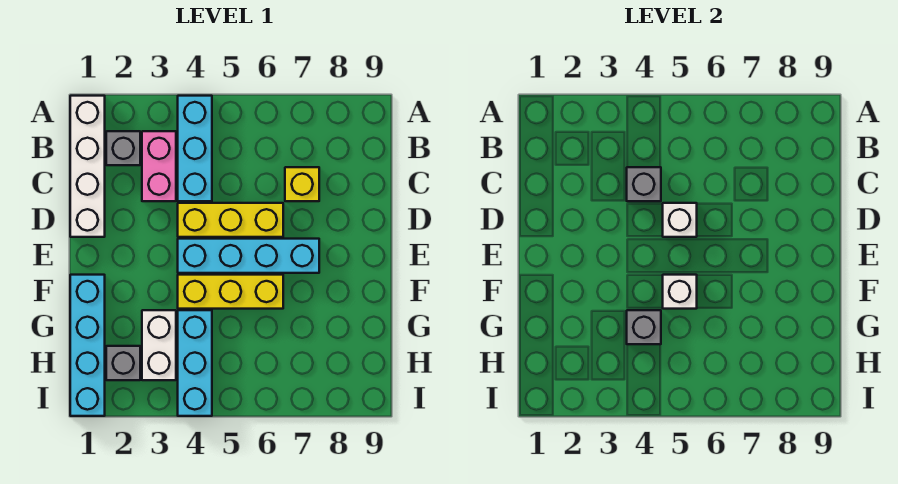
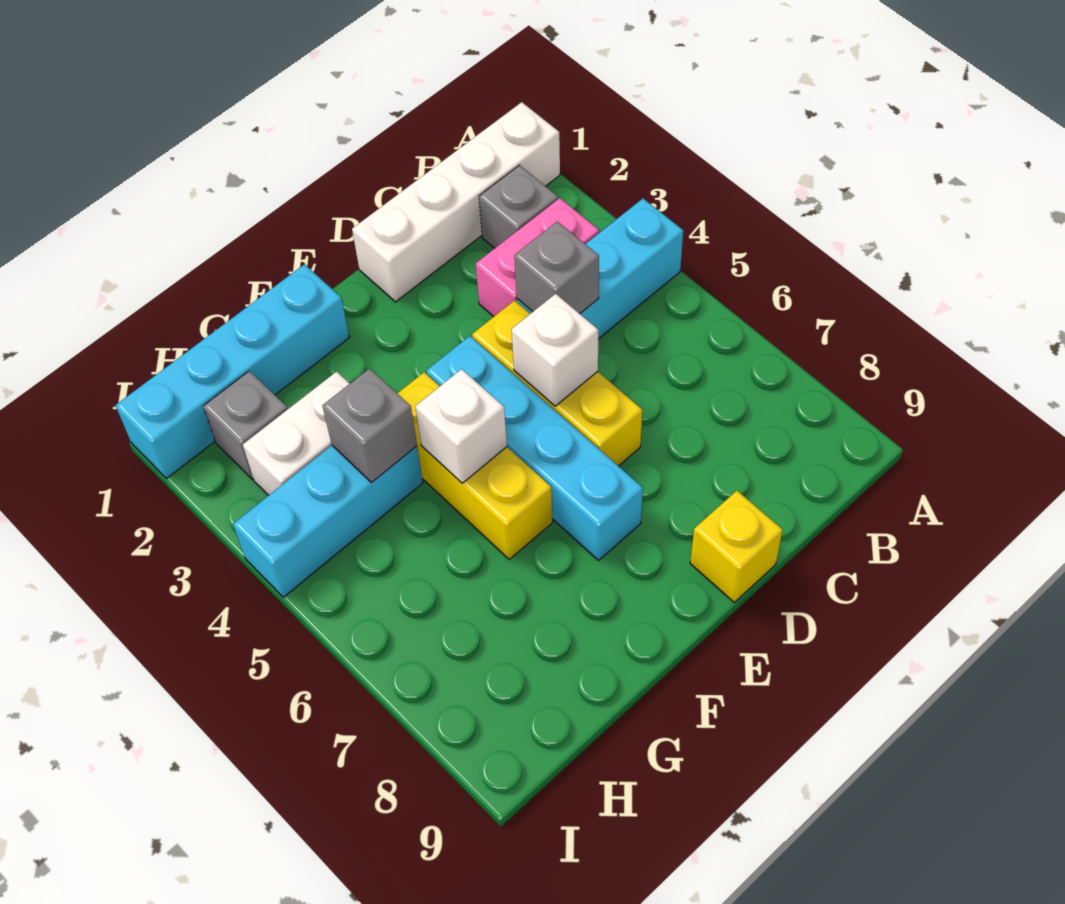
yellow 1x1 brick [285,167,319,201] -> yellow 1x1 brick moved to [690,491,783,602]

